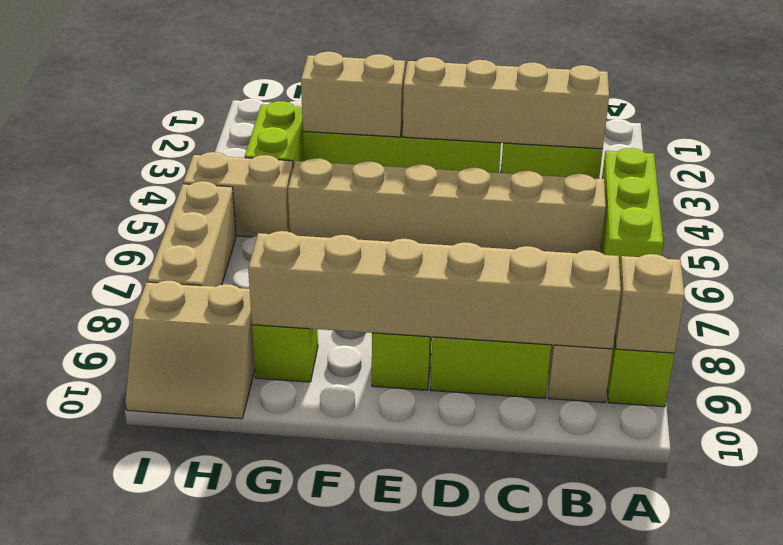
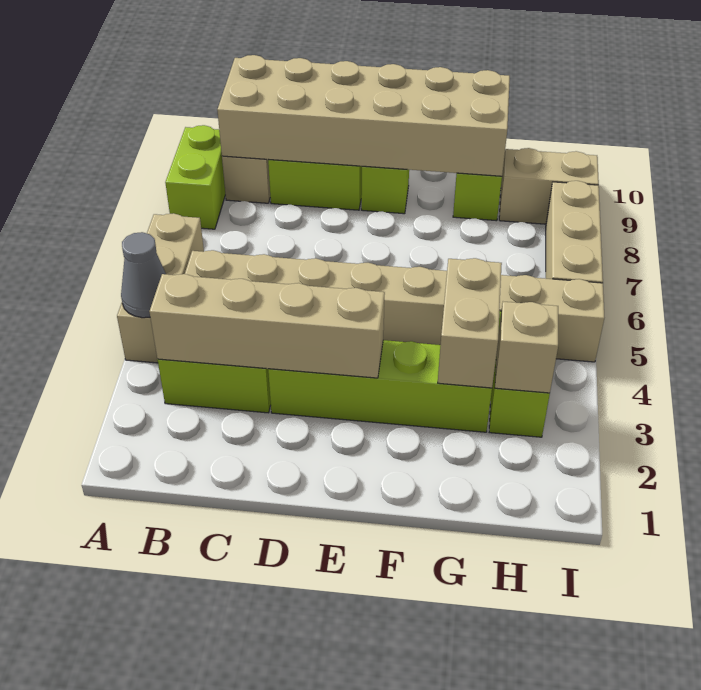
lime 1x3 brick [601,148,663,269] -> tan 1x3 brick [117,213,204,363]
none -> grey 1x1 cone [121,232,166,318]
tan 1x1 brick [615,254,685,353] -> tan 1x1 brick moved to [495,302,558,393]
tan 1x6 brick [248,231,621,349] -> tan 2x6 brick [217,55,510,176]
tan 1x2 brick [301,52,405,137] -> tan 1x2 brick turned to [438,258,502,388]

